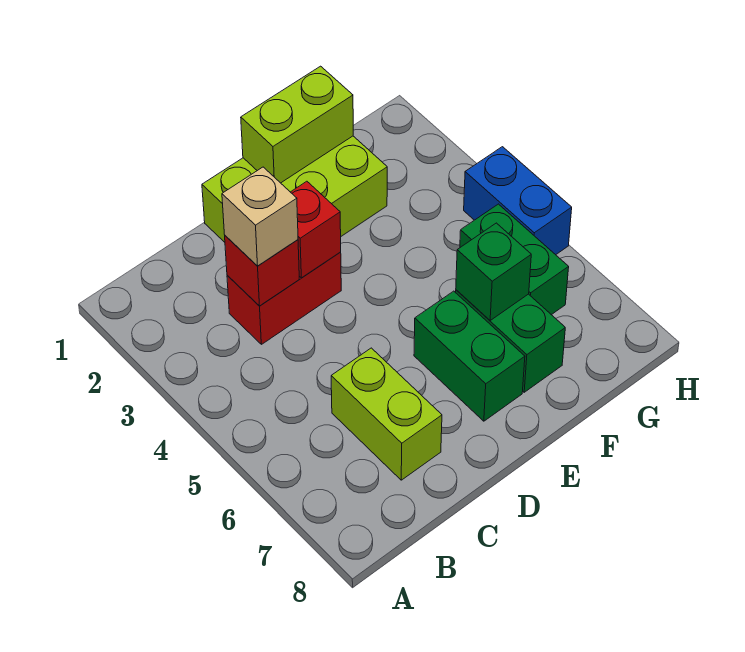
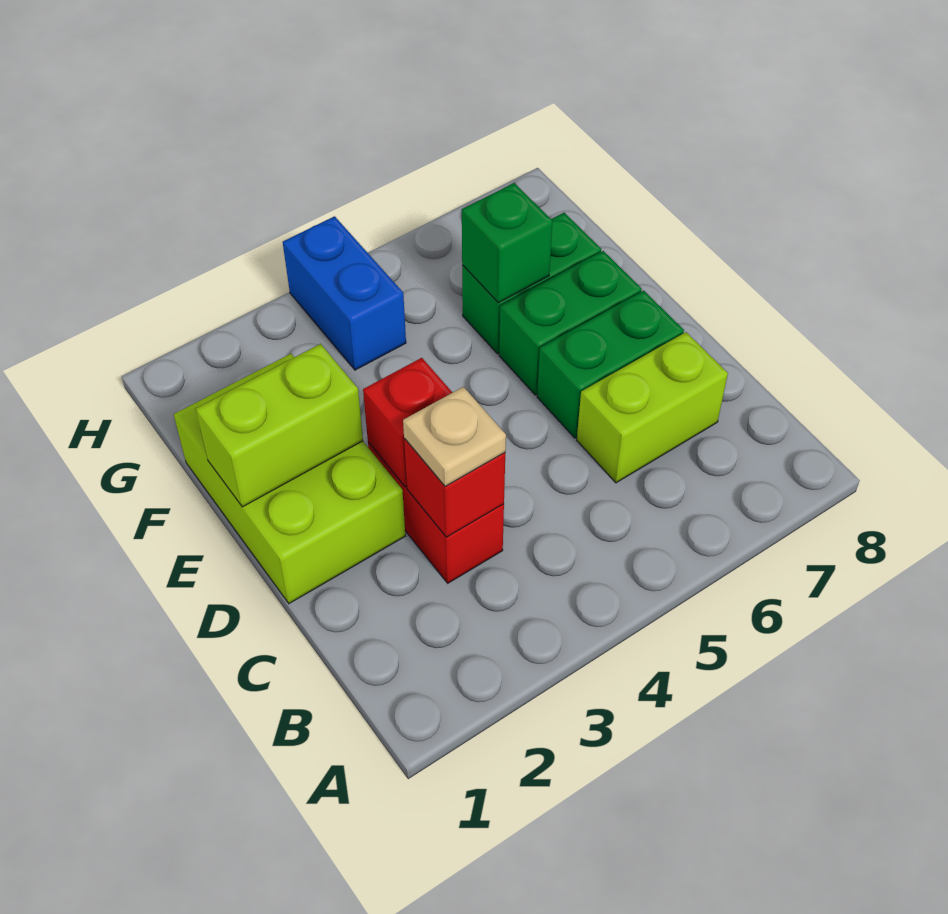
tan 1x1 brick [222,167,298,266] -> tan 1x1 plate [403,387,506,486]
lime 1x2 brick [241,66,353,183] -> lime 1x2 brick turned to [196,344,363,507]
green 1x2 brick [460,204,569,315] -> green 1x2 brick moved to [537,291,684,438]
blue 1x2 brick [464,147,572,255] -> blue 1x2 brick turned to [283,216,406,370]

